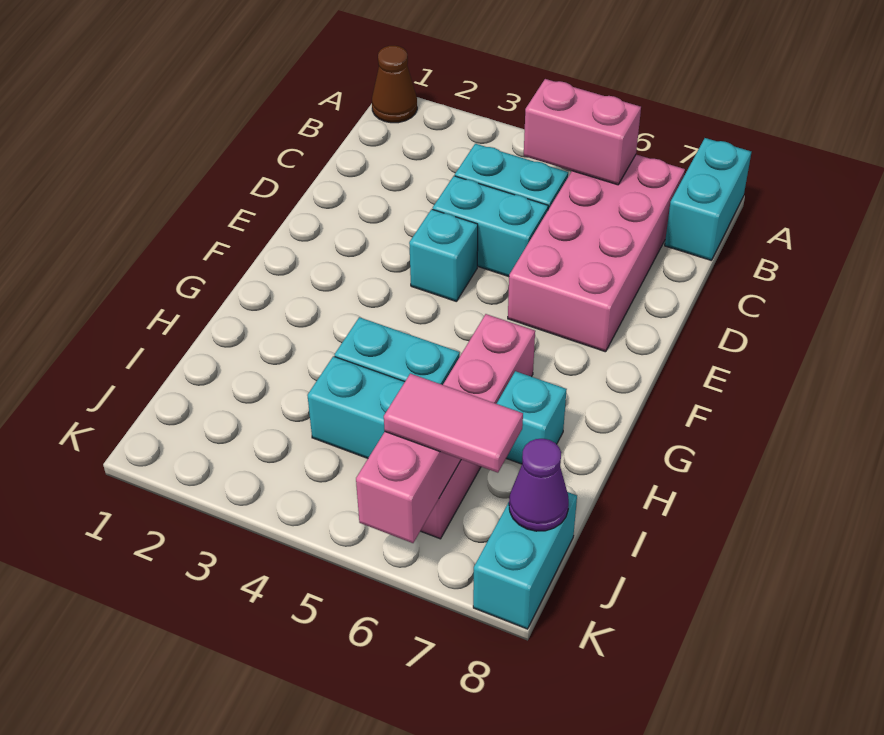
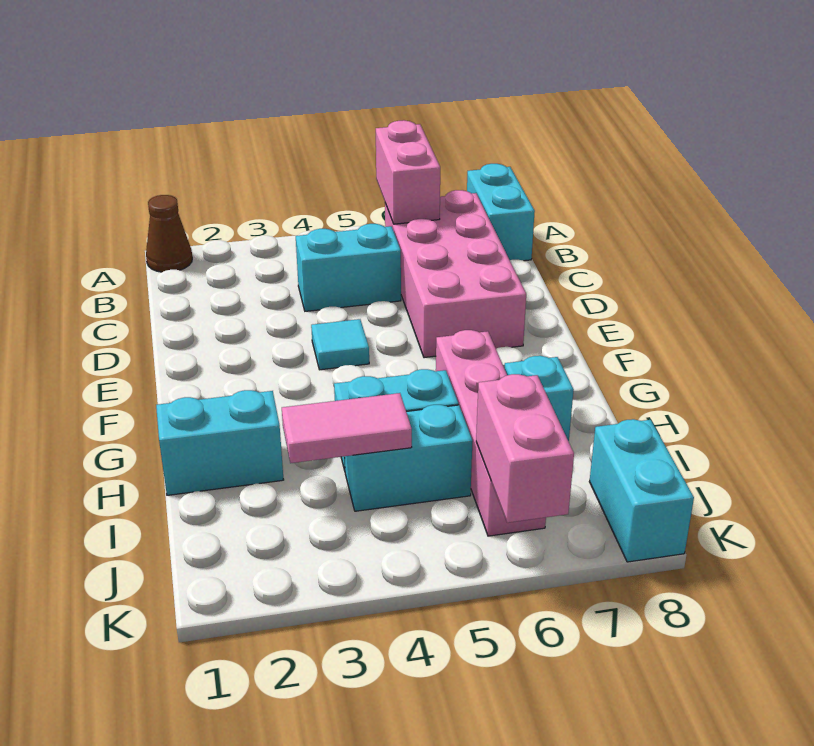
pink 1x2 brick [524,79,641,185] -> pink 1x2 brick turned to [376,120,440,224]
cyan 1x2 brick [433,176,548,277] -> cyan 1x2 brick moved to [156,390,284,495]
cyan 1x1 brick [409,209,478,302] -> cyan 1x1 tile [311,319,369,370]
pink 1x2 tile [384,374,523,473] -> pink 1x2 tile moved to [282,393,412,463]
purple 1x1 cone [509,439,569,531] -> none

